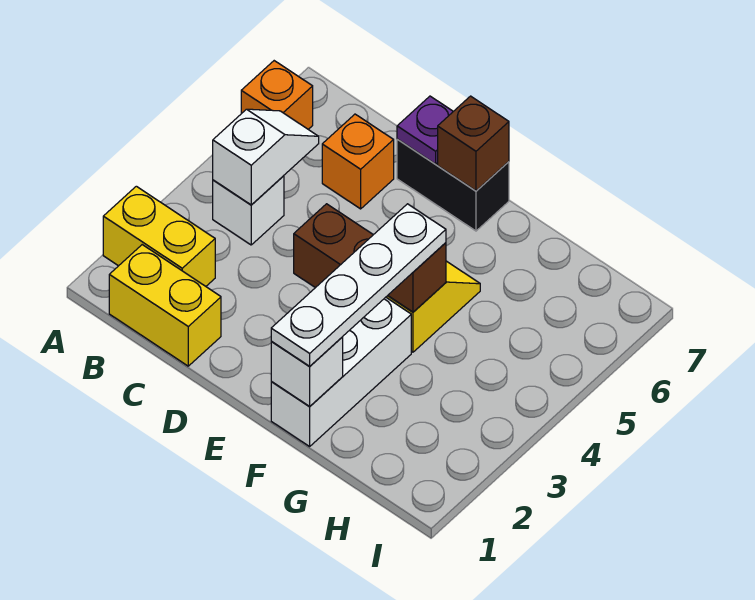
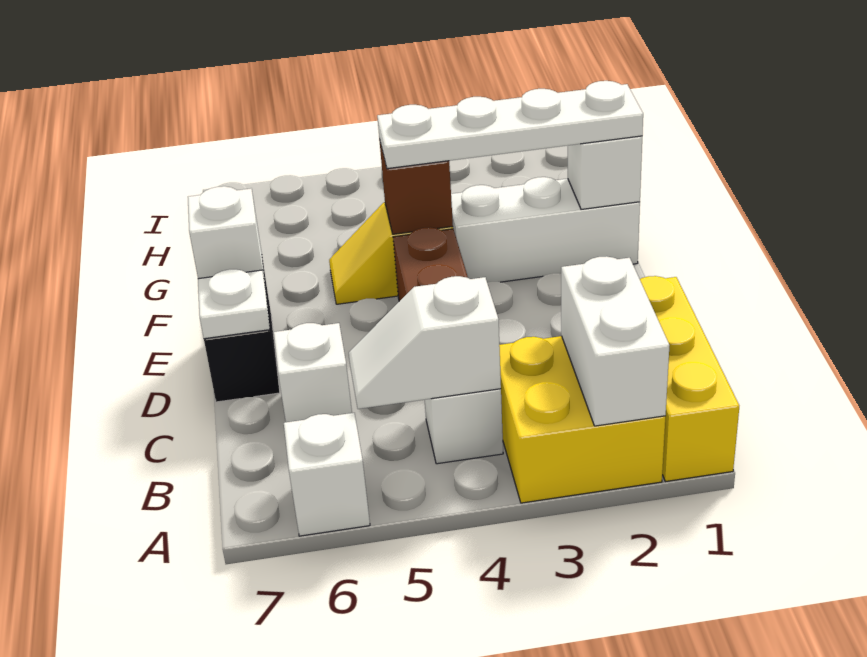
yellow 1x2 brick [103,186,215,286] -> yellow 2x2 brick [499,336,665,503]
none -> white 1x2 brick [561,256,670,426]
orange 1x1 brick [241,61,313,129] -> white 1x1 brick [284,413,370,536]
yellow 1x2 brick [109,245,221,366] -> yellow 1x3 brick [640,276,739,482]
orange 1x1 brick [322,114,394,209] -> white 1x1 brick [274,323,352,422]
purple 1x1 plate [397,96,453,164] -> white 1x1 plate [198,269,270,339]
brown 1x1 brick [438,96,509,191] -> white 1x1 brick [188,186,265,283]

